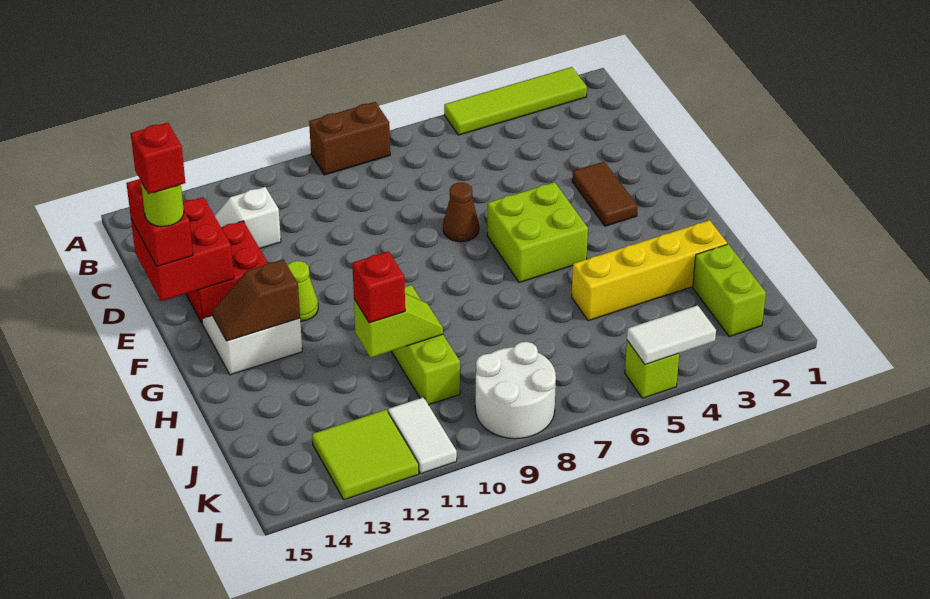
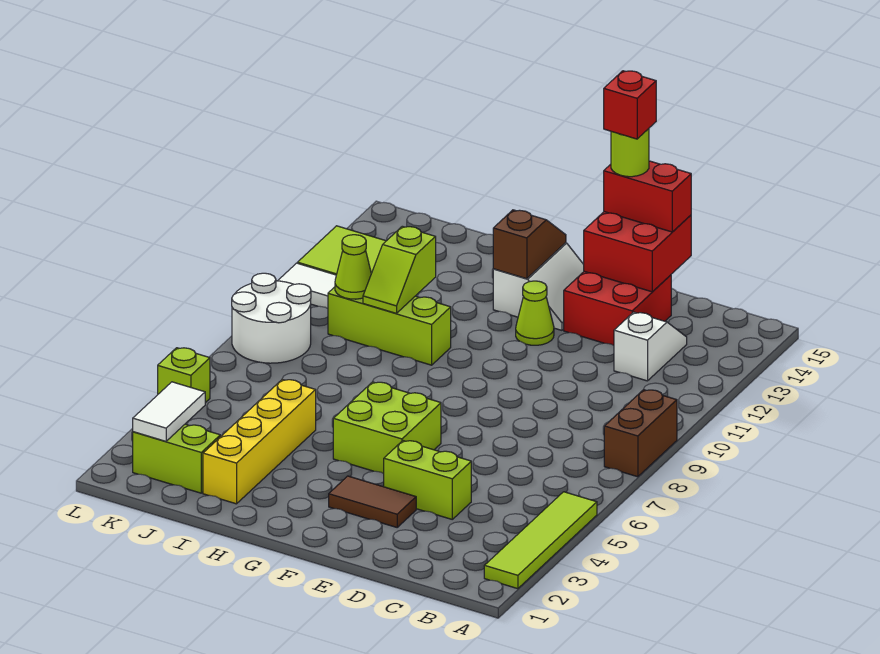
none -> lime 1x2 brick [384,441,471,519]
brown 1x1 cone [443,183,479,242] -> none
red 1x1 brick [352,251,405,323] -> none
none -> lime 1x1 cone [335,235,371,299]
white 1x2 tile [627,305,716,365] -> white 1x2 tile moved to [133,382,205,441]

